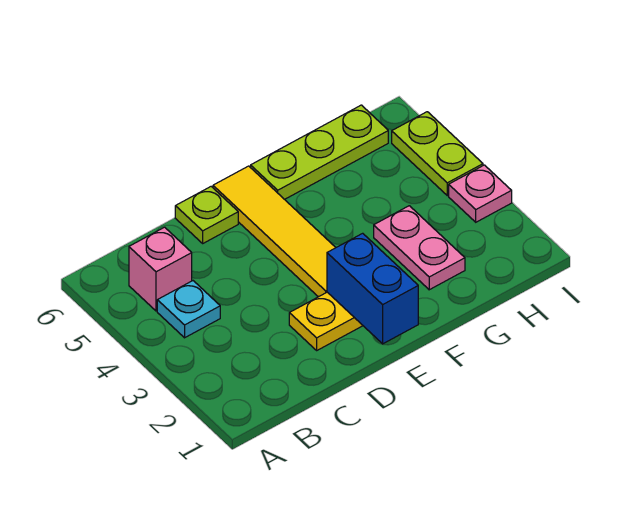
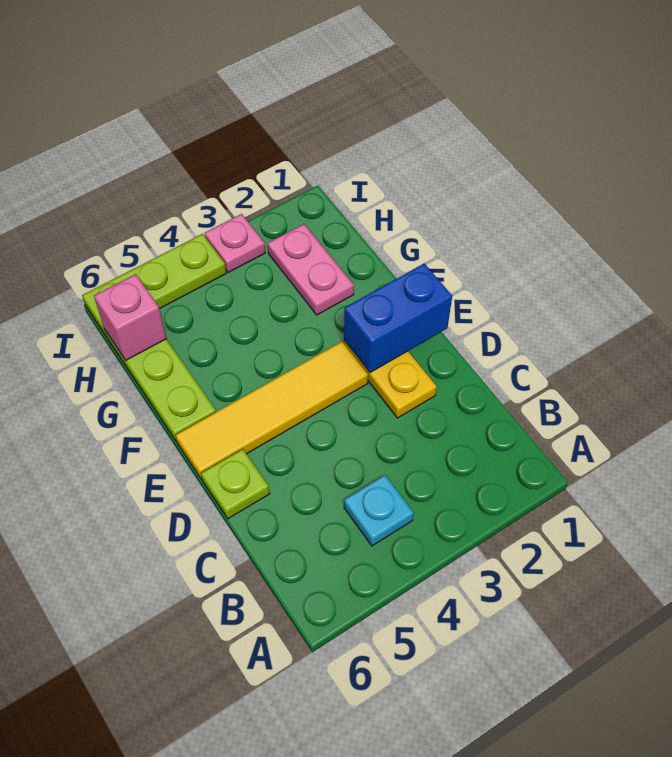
pink 1x1 brick [129,227,192,311] -> pink 1x1 brick moved to [94,274,166,360]
pink 1x2 plate [374,206,465,290] -> pink 1x2 plate turned to [267,224,354,315]
lime 1x2 plate [392,112,483,196] -> lime 1x3 plate [82,234,226,337]

